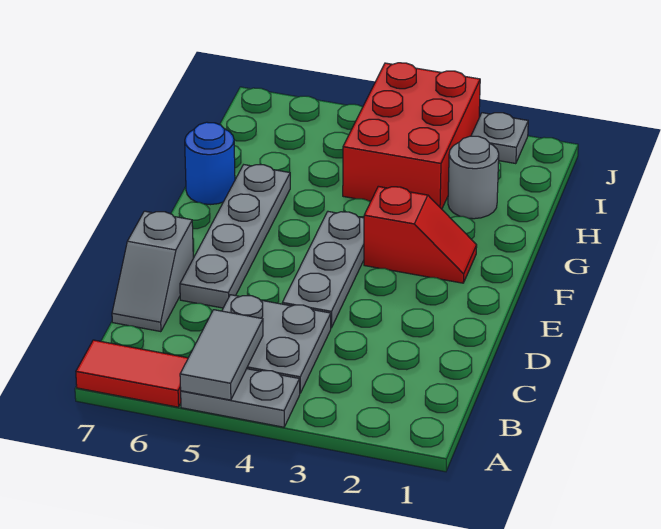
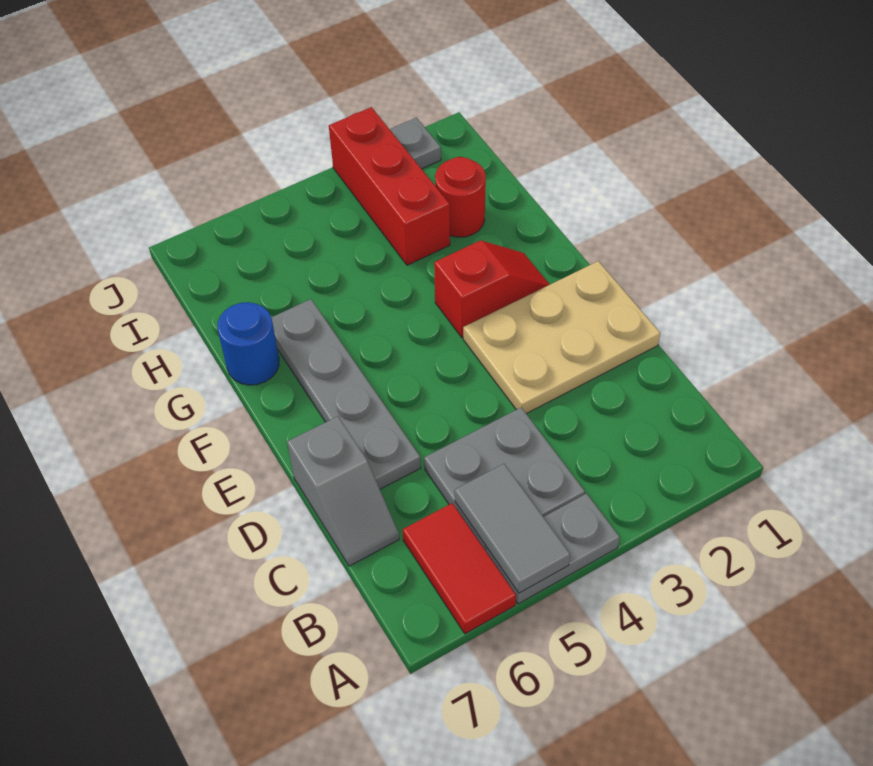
red 1x2 tile [76,340,188,407] -> red 1x2 tile turned to [403,503,516,634]
none -> tan 2x3 plate [463,261,660,414]
grey 1x3 plate [282,212,364,328] -> none
grey 1x1 round brick [448,136,499,219] -> red 1x1 round brick [435,157,486,237]
red 2x3 brick [343,63,480,209] -> red 1x3 brick [329,107,450,265]

